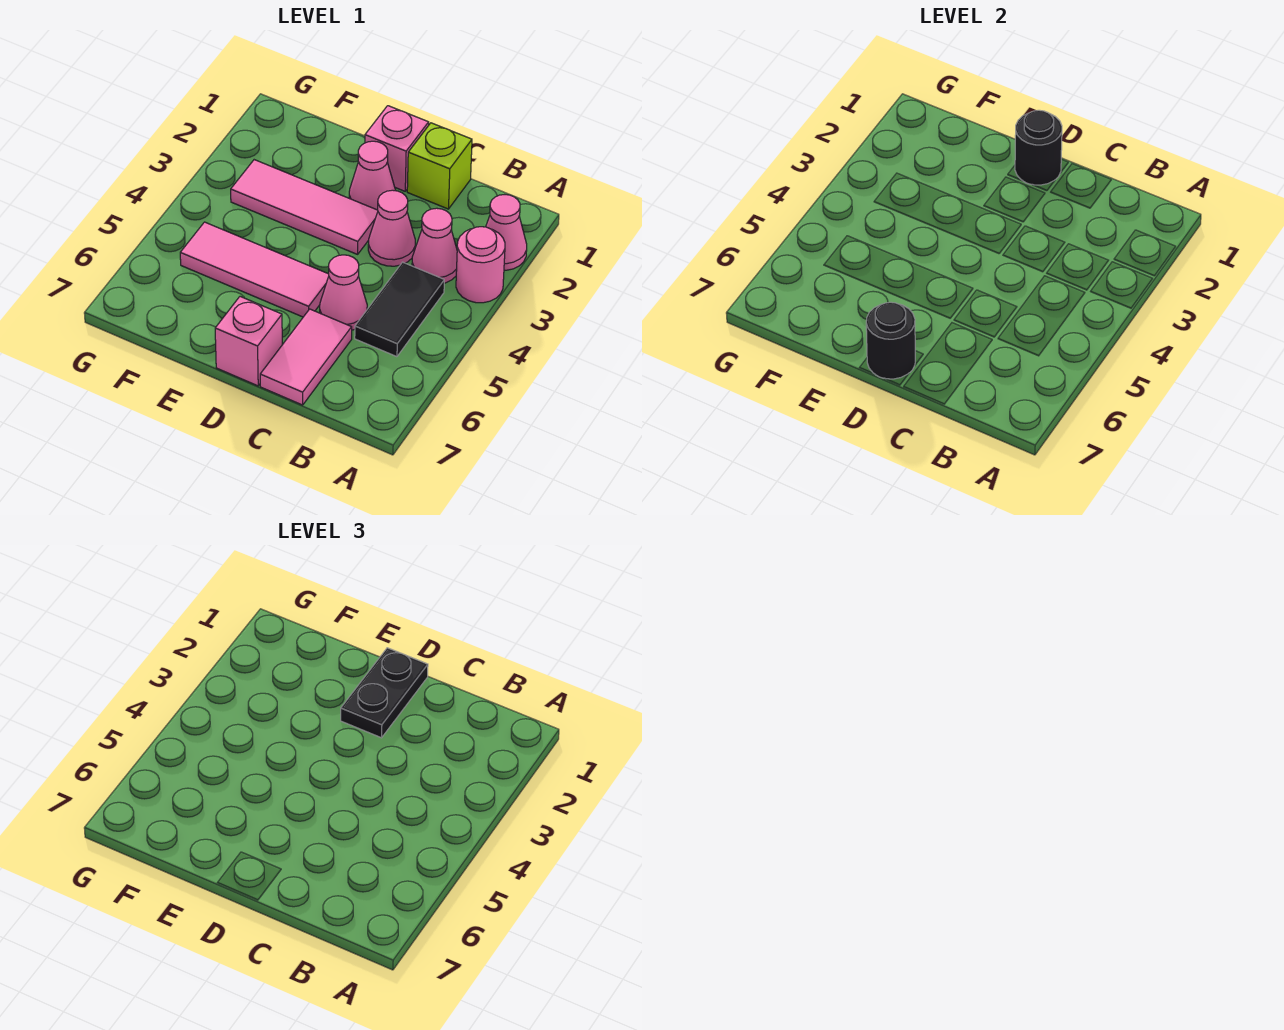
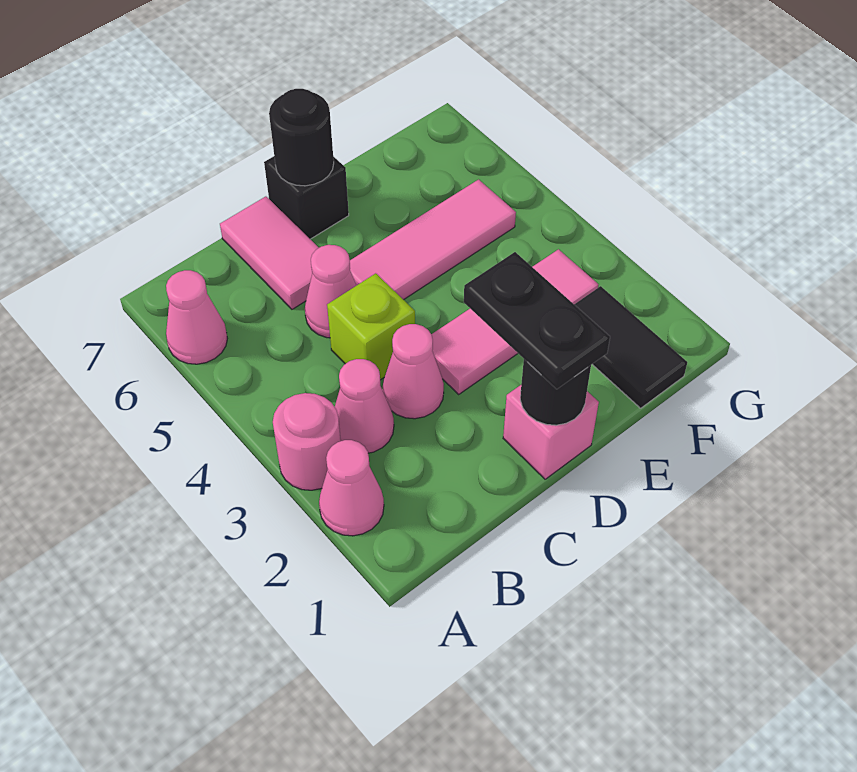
black 1x2 tile [355,262,444,357] -> black 1x2 tile moved to [574,286,687,408]
lime 1x1 brick [407,123,472,209] -> lime 1x1 brick moved to [327,273,415,380]
pink 1x1 cone [349,141,396,210] -> pink 1x1 cone moved to [166,270,227,364]
pink 1x1 brick [215,297,282,386] -> black 1x1 brick [264,156,349,239]

